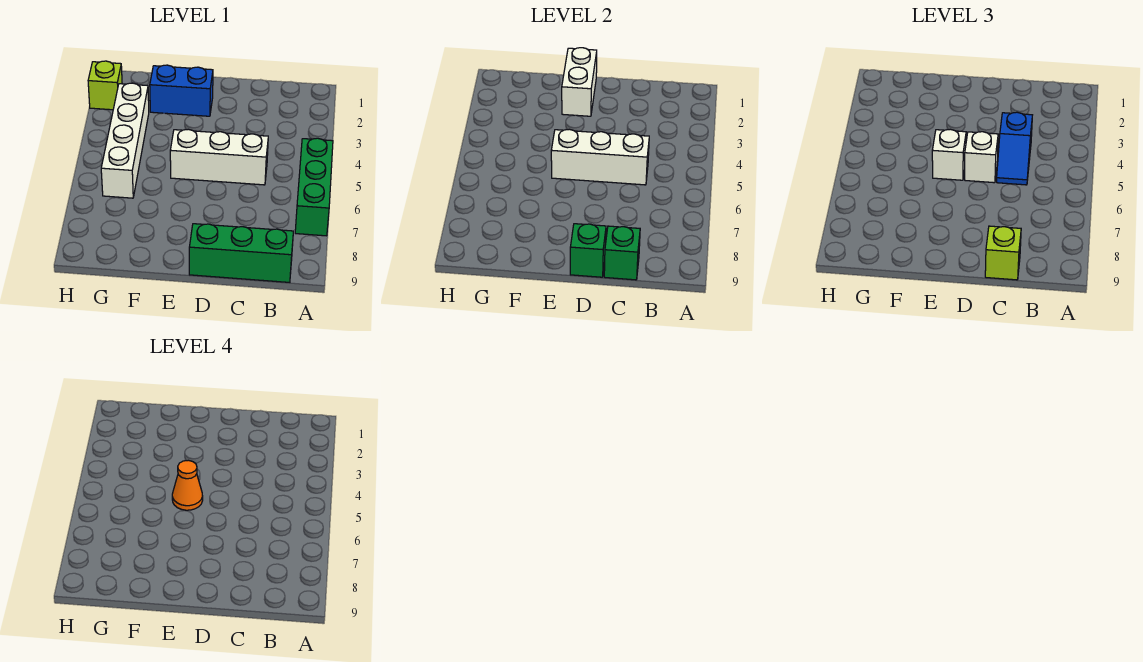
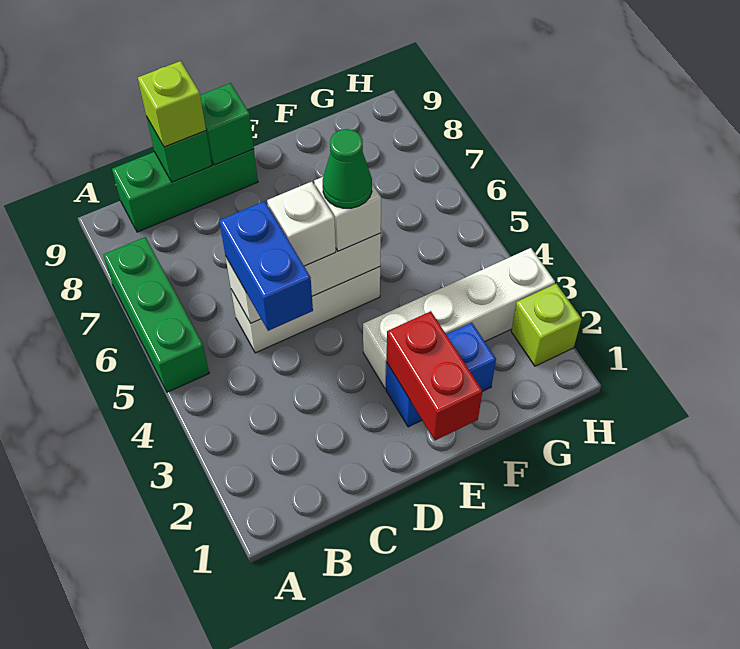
blue 1x2 slope [997,112,1032,185] -> blue 1x2 brick [219,201,313,331]
white 1x2 brick [562,48,597,116] -> red 1x2 brick [386,311,483,440]
orange 1x1 cone [172,460,203,510] -> green 1x1 cone [323,129,372,208]
white 1x4 brick [101,83,149,198] -> white 1x4 brick turned to [363,248,555,388]

